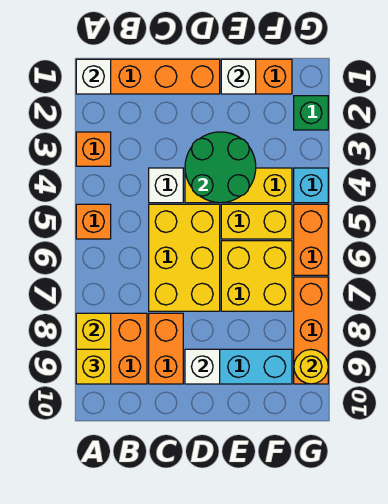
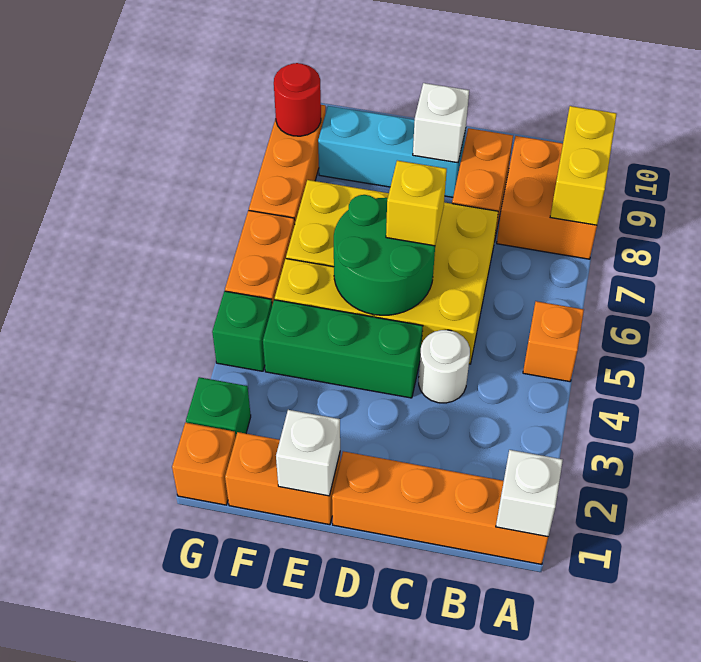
orange 1x1 brick [76,132,111,166] -> orange 1x1 brick moved to [172,423,236,505]
yellow 1x1 brick [76,349,111,384] -> yellow 1x1 brick moved to [386,160,447,246]
white 1x1 brick [149,168,183,203] -> white 1x1 round brick [419,330,470,403]
green 2x2 round brick [185,132,256,203] -> green 2x2 round brick moved to [334,195,435,315]
yellow 1x3 brick [185,168,292,203] -> green 1x3 brick [263,300,423,398]
cyan 1x1 brick [294,168,328,203] -> green 1x1 brick [212,291,272,371]
yellow 1x1 round brick [294,350,328,384] -> red 1x1 round brick [274,63,321,136]

